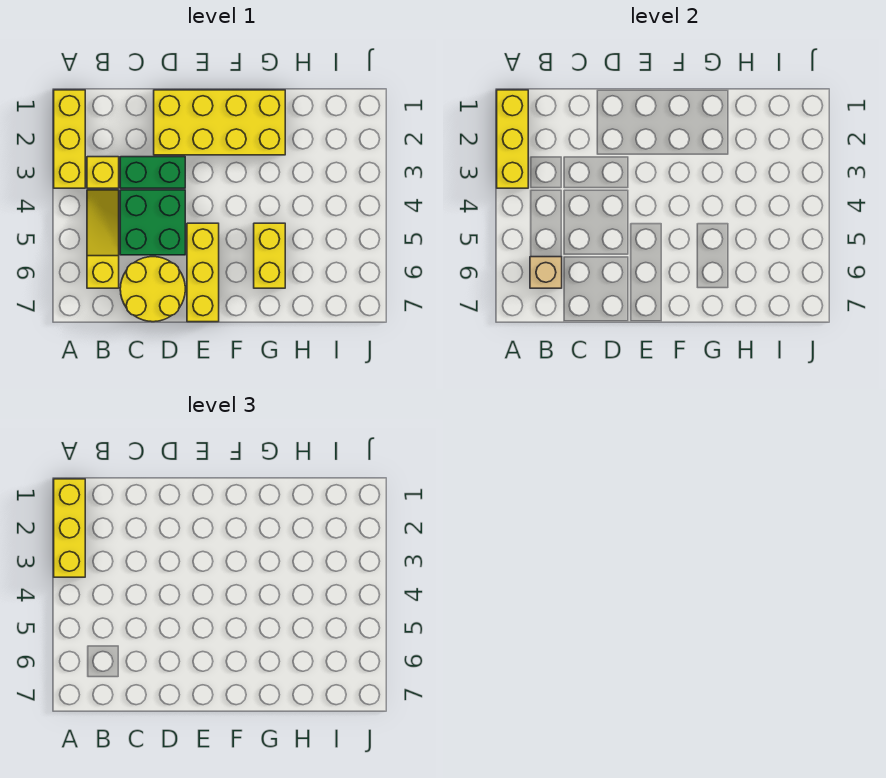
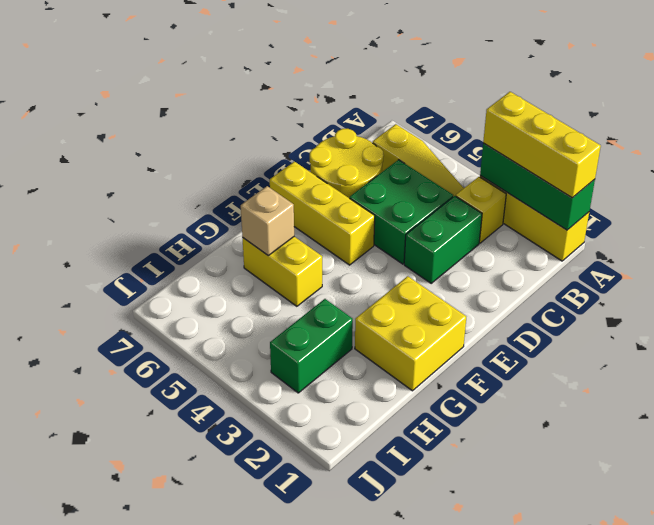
yellow 1x3 brick [497,90,528,188] -> green 1x3 brick [480,143,595,230]
tan 1x1 brick [530,257,562,288] -> tan 1x1 brick moved to [241,186,294,255]
yellow 2x4 brick [154,90,285,155] -> yellow 2x2 brick [355,276,466,391]
none -> green 1x2 brick [270,299,353,393]

